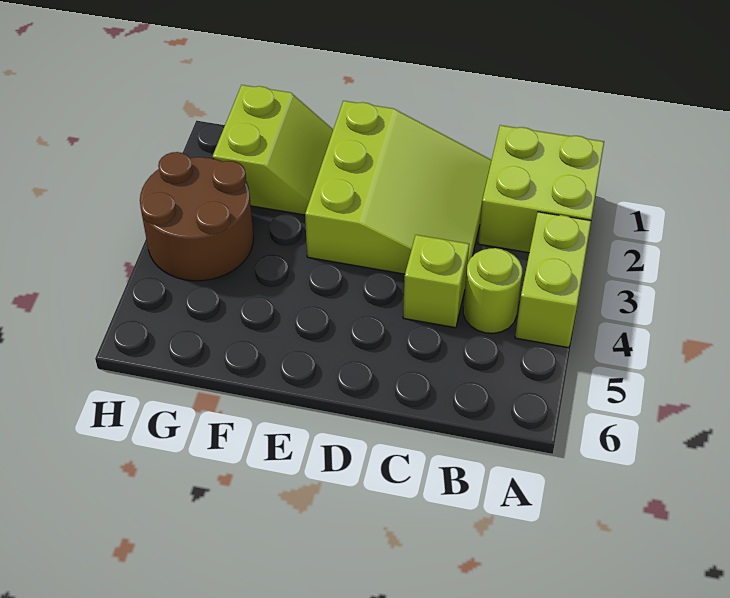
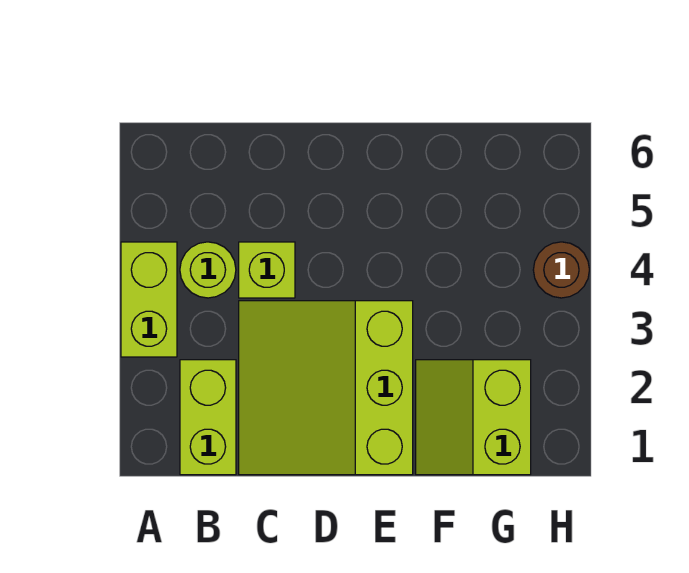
lime 2x2 brick [478,125,604,253] -> lime 1x2 brick [180,360,236,475]
brown 2x2 round brick [140,152,254,281] -> brown 1x1 round brick [533,242,589,298]

